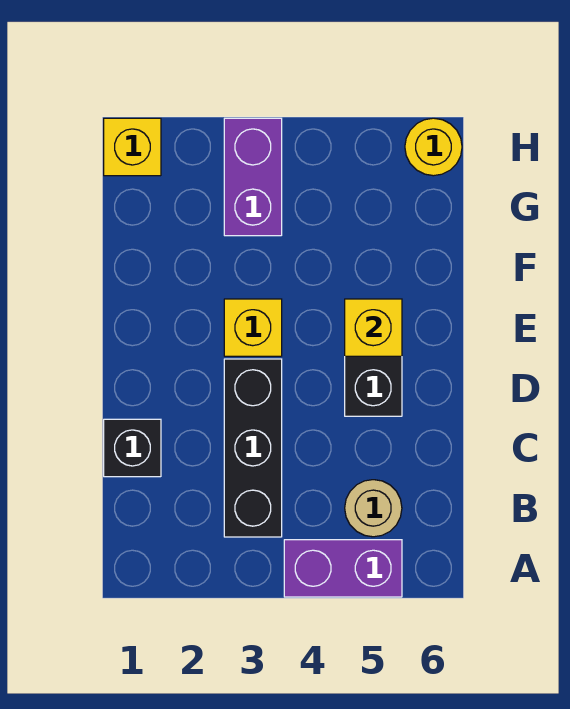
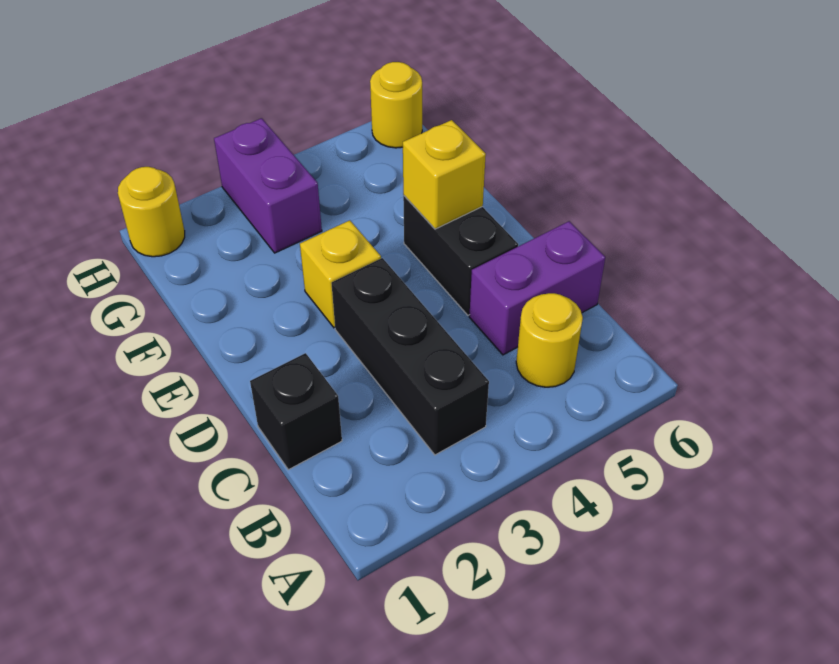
purple 1x2 brick [284,540,402,597] -> purple 1x2 brick moved to [469,221,605,355]
tan 1x1 round brick [345,480,402,537] -> yellow 1x1 round brick [516,293,583,387]
yellow 1x1 brick [104,118,161,176] -> yellow 1x1 round brick [118,167,185,257]

